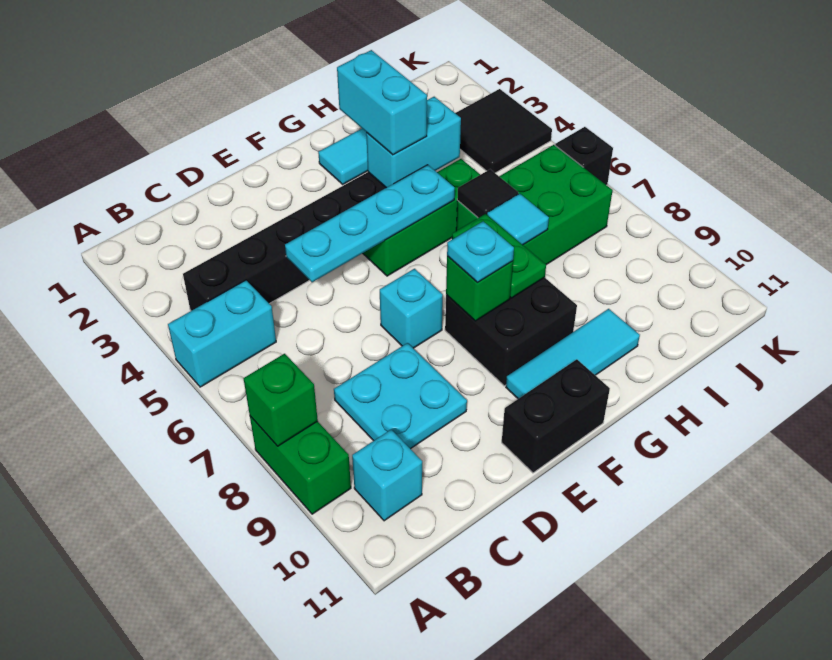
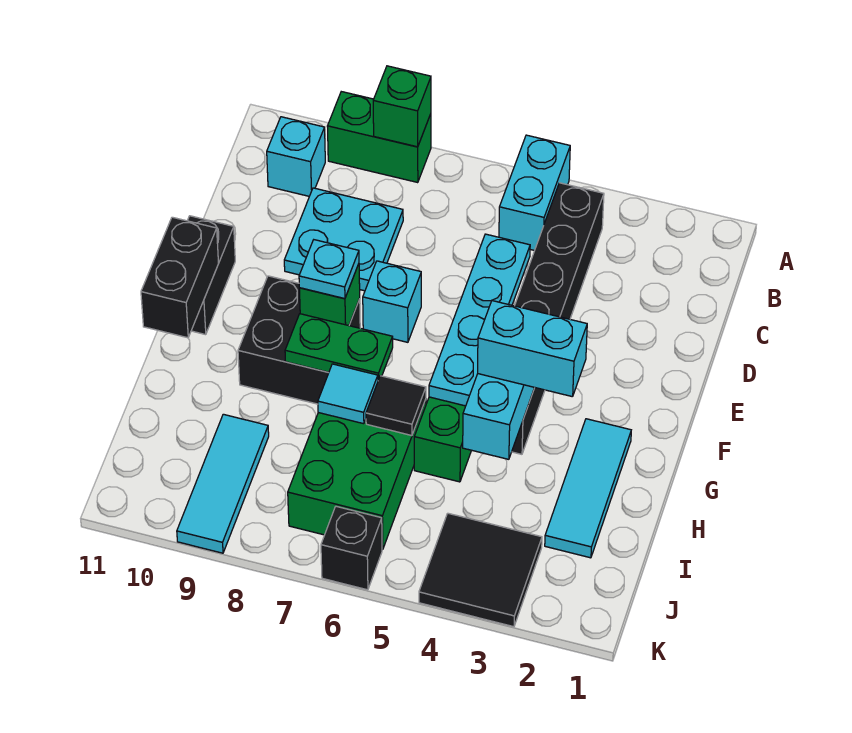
cyan 1x3 tile [506,309,640,399] -> cyan 1x3 tile moved to [177,414,269,553]
none -> black 1x2 brick [141,217,219,338]

